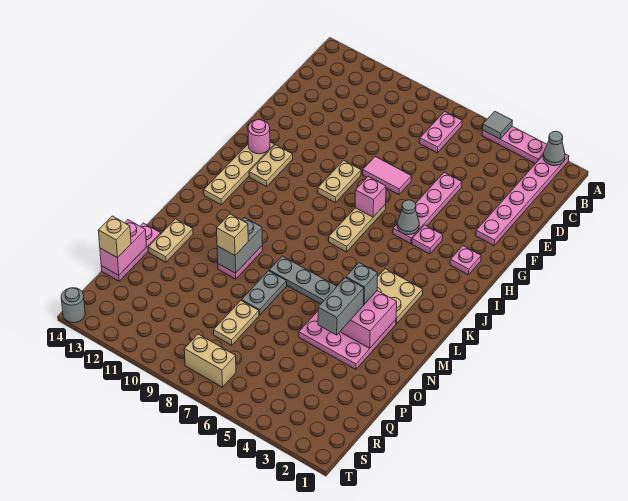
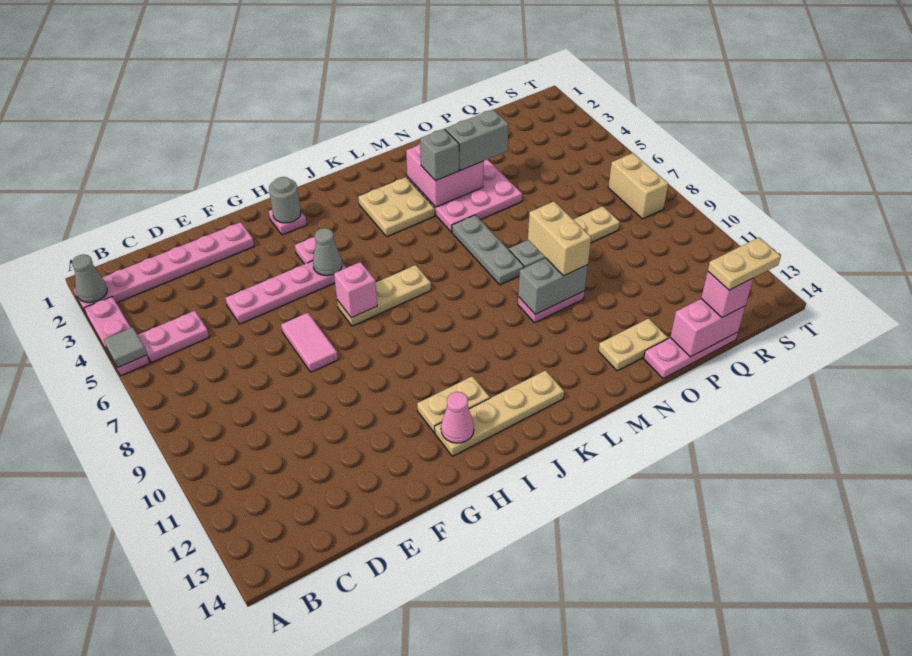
pink 1x2 plate [420,111,462,153] -> pink 1x2 plate moved to [138,311,209,363]
tan 1x2 plate [318,160,361,203] -> tan 1x2 plate moved to [708,238,781,290]
pink 1x1 round brick [248,120,270,154] -> pink 1x1 cone [441,392,474,443]
tan 1x1 brick [217,214,248,255] -> tan 1x2 brick [528,202,591,276]
tan 1x1 brick [98,216,131,258] -> pink 1x1 brick [701,271,753,318]
grey 1x1 round brick [61,288,85,323] -> grey 1x1 round brick moved to [269,177,301,223]

